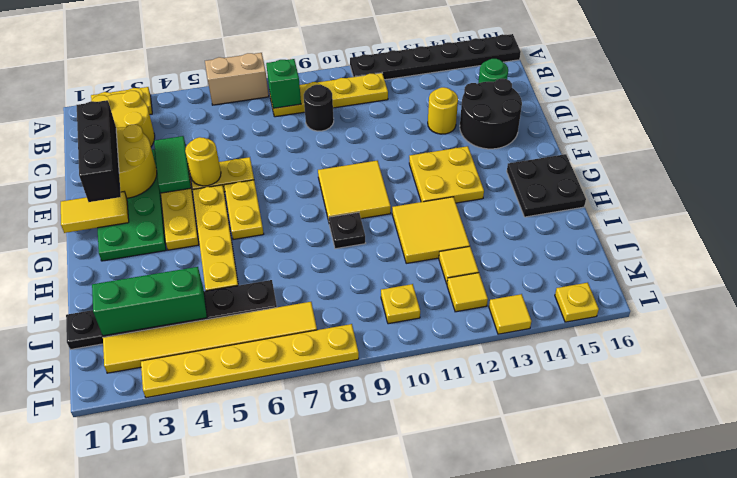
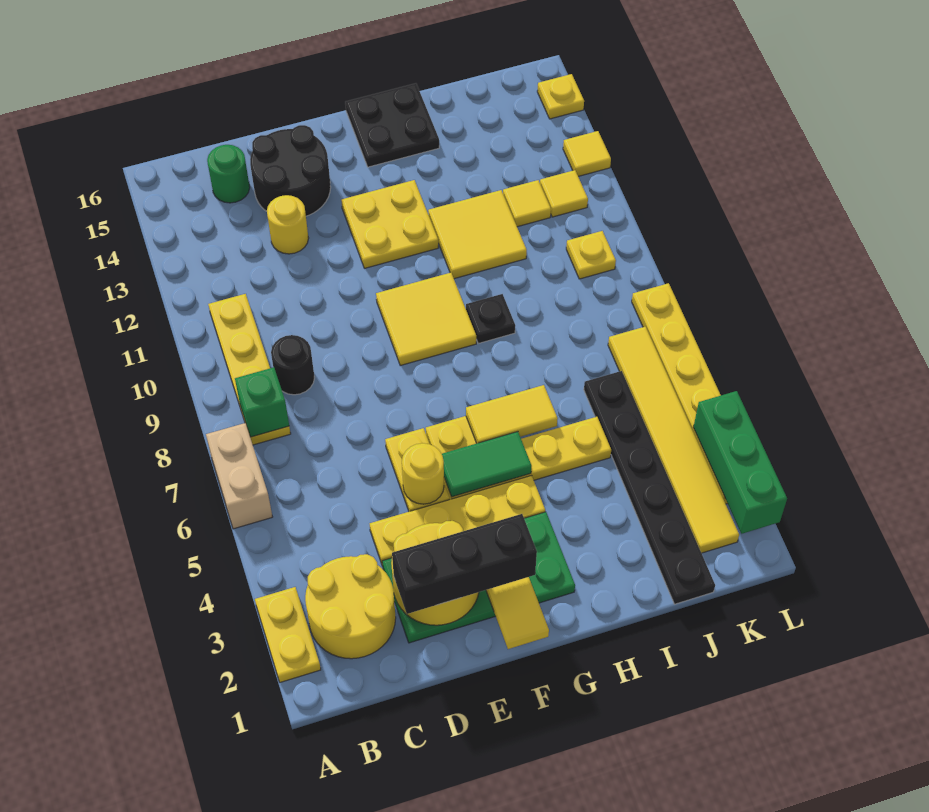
black 1x6 plate [350,34,521,80] -> none
green 1x2 tile [154,136,191,193] -> green 1x2 tile moved to [442,432,532,497]
none -> yellow 1x2 tile [466,385,558,443]
green 1x3 brick [92,267,207,336] -> green 1x3 brick moved to [693,391,787,534]

